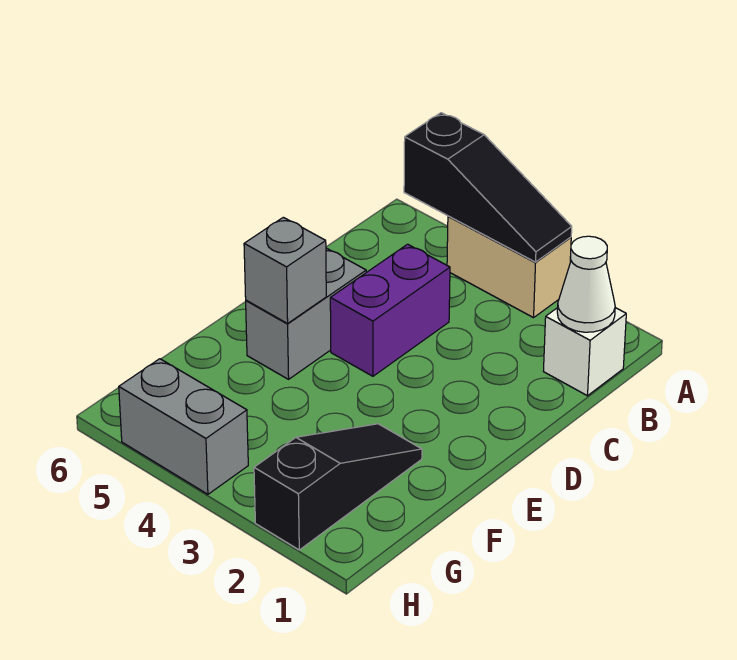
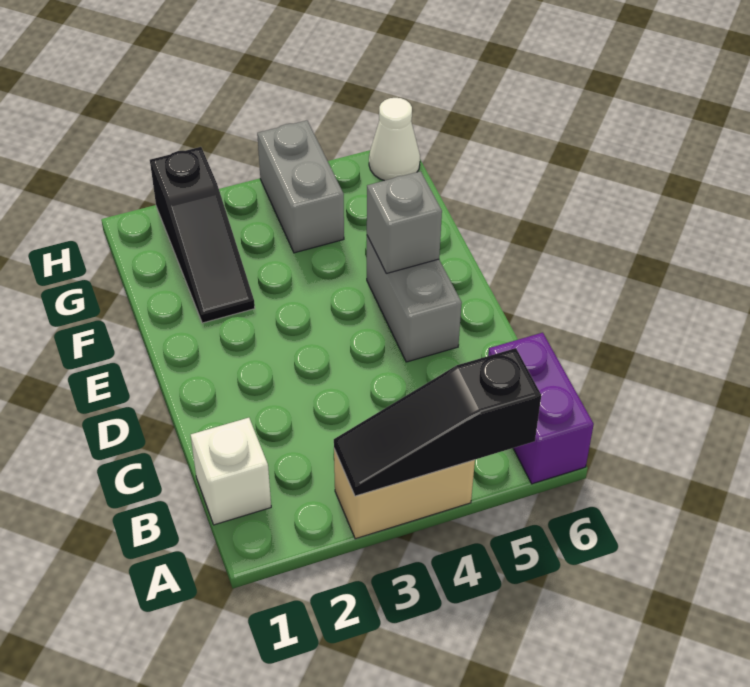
white 1x1 cone [557,236,615,332] -> white 1x1 cone moved to [369,98,420,181]
purple 1x2 brick [330,244,450,376] -> purple 1x2 brick moved to [488,333,594,484]
grey 1x2 brick [119,359,248,494] -> grey 1x2 brick turned to [257,120,344,253]

